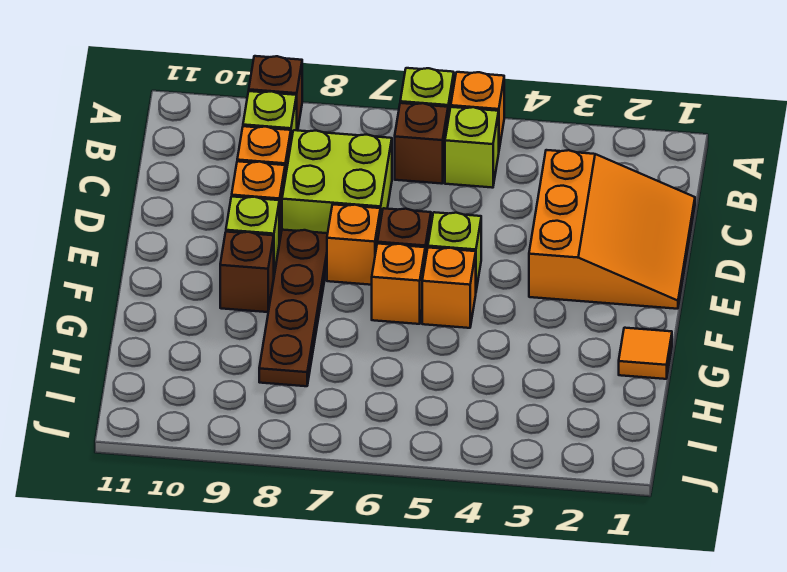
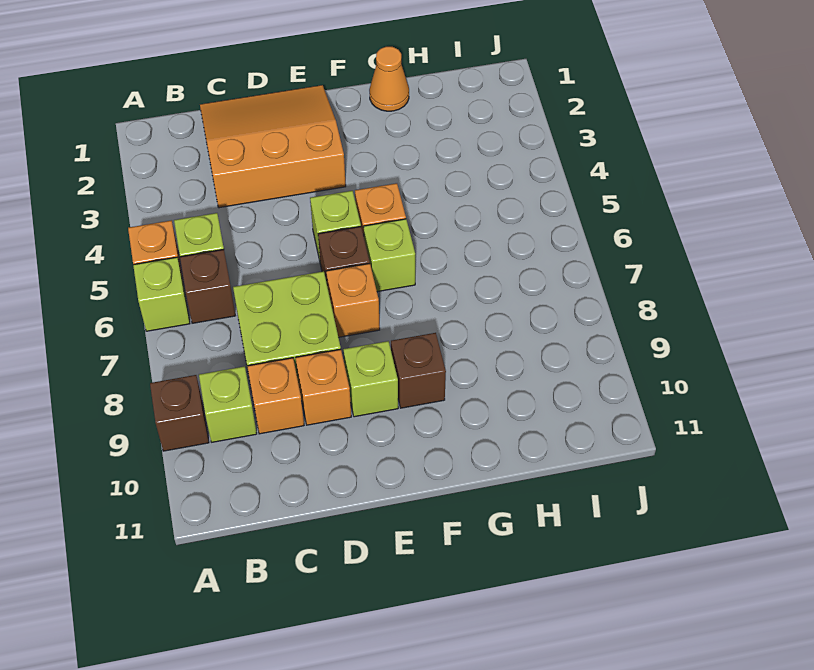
brown 1x4 plate [259,230,328,386] -> none
orange 1x1 brick [372,244,425,324] -> lime 1x1 brick [363,219,415,292]
orange 1x1 tile [619,328,672,379] -> orange 1x1 cone [369,47,409,111]

